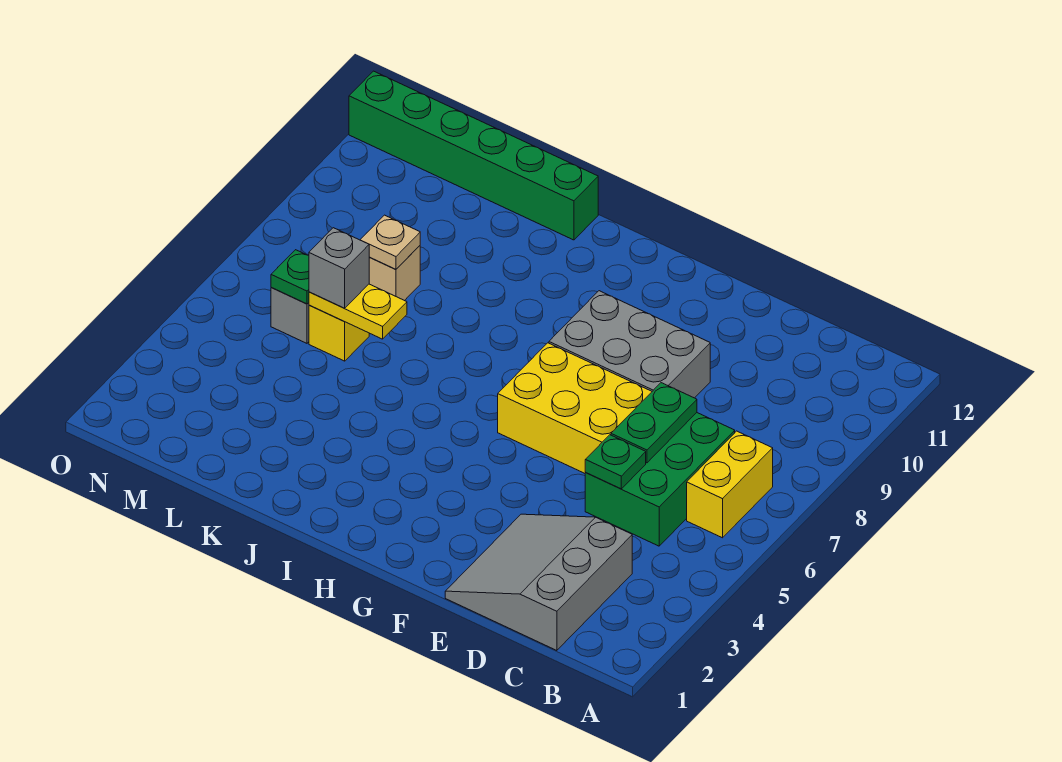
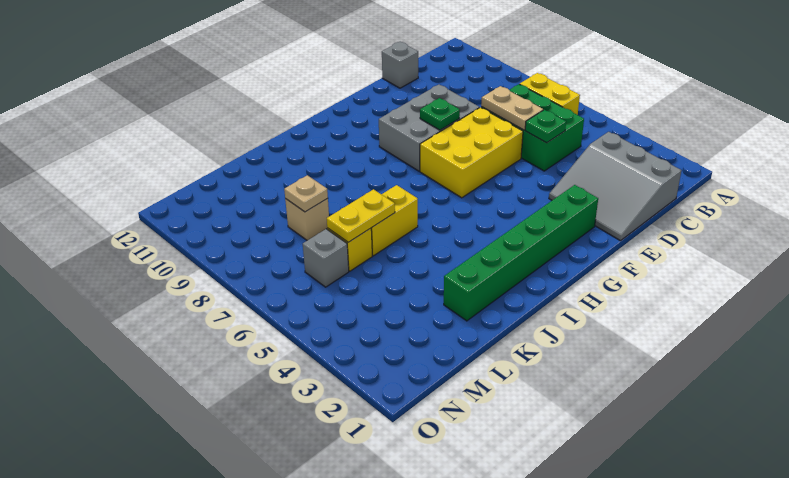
green 1x2 plate [611,383,697,463] -> tan 1x2 plate [481,86,543,130]
none -> yellow 1x2 brick [371,185,418,256]
green 1x6 brick [349,71,598,240] -> green 1x6 brick moved to [444,185,598,321]
grey 1x1 brick [309,228,369,308] -> grey 1x1 brick moved to [382,42,418,88]
green 1x1 plate [271,250,309,304] -> green 1x1 plate moved to [420,98,460,130]

